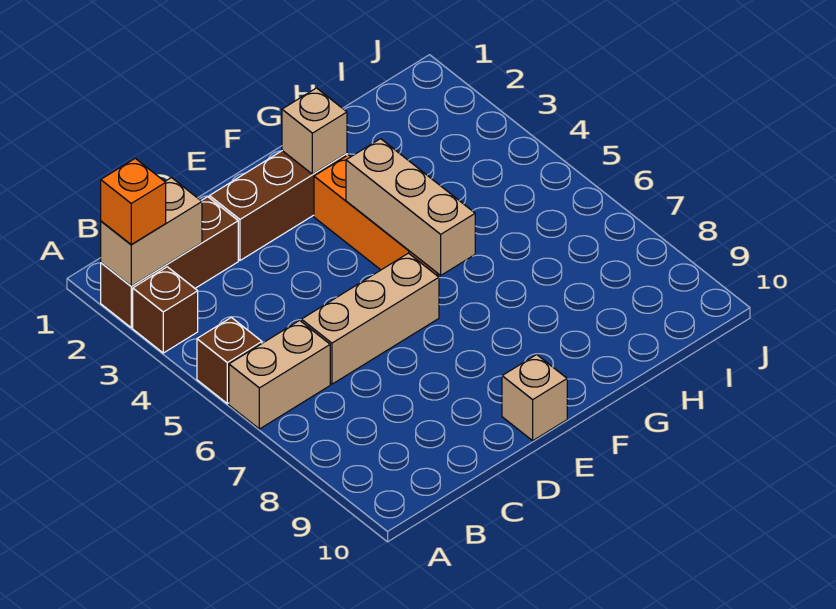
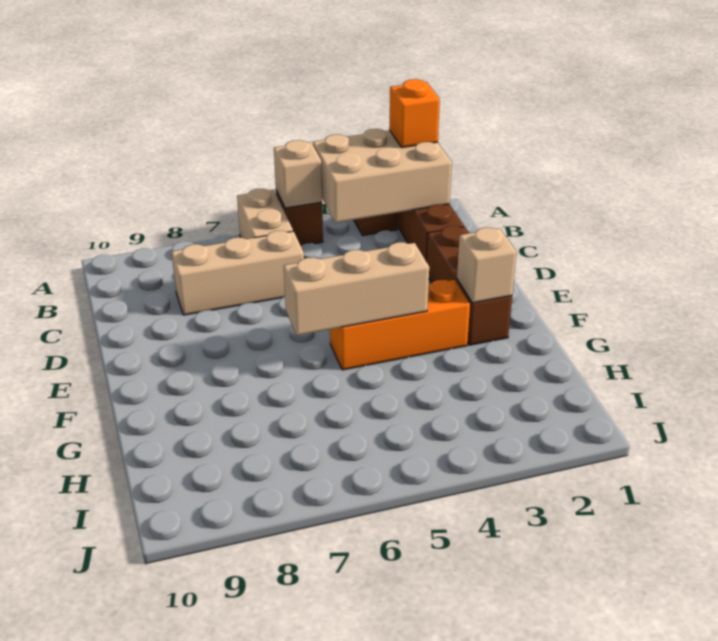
tan 1x2 brick [101,178,202,286] -> tan 2x3 brick [313,129,452,223]
tan 1x3 brick [301,253,439,384] -> tan 1x3 brick turned to [172,231,304,315]
tan 1x1 brick [502,355,567,441] -> tan 1x1 brick moved to [274,140,322,208]

